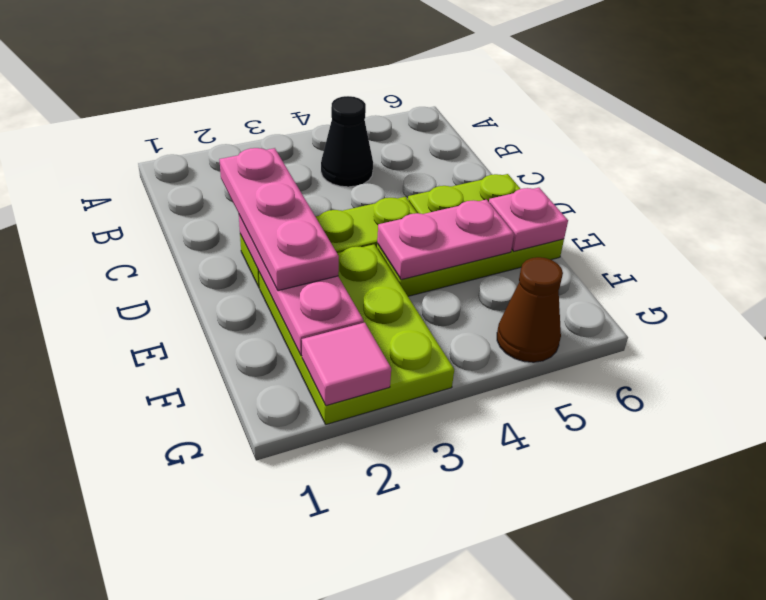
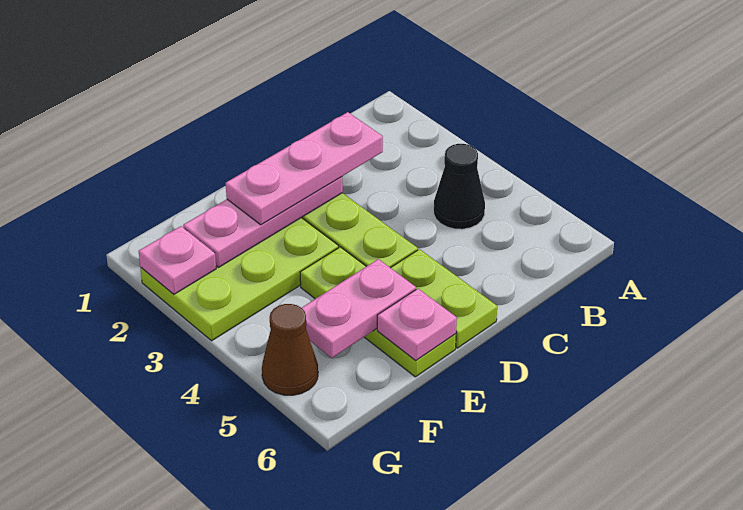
pink 1x2 plate [377,200,514,280] -> pink 1x2 plate turned to [302,259,416,358]
pink 1x1 tile [302,323,391,406] -> pink 1x1 plate [139,226,216,294]

